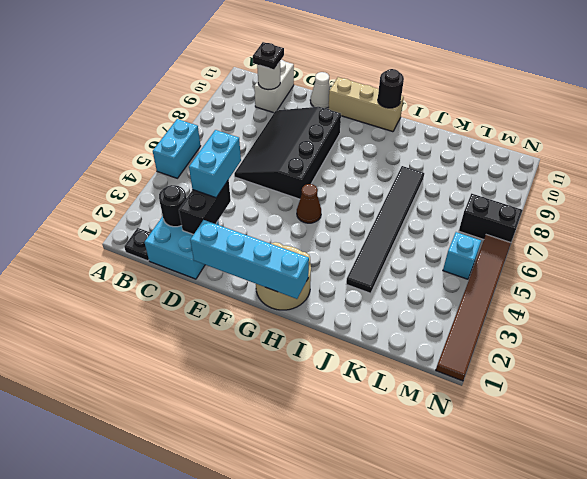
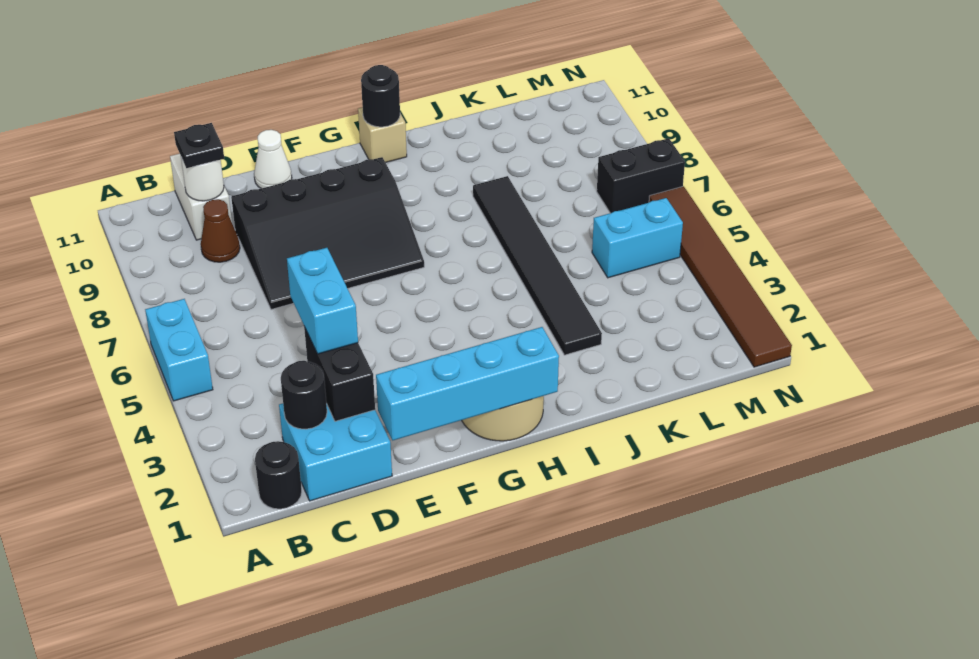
black 1x1 plate [124,228,150,261] -> black 1x1 round brick [255,441,302,509]
black 3x4 slope [234,107,341,199] -> black 3x4 slope turned to [231,157,424,310]
tan 1x3 brick [328,77,404,132] -> tan 1x1 brick [358,107,407,163]
brown 1x1 cone [297,184,321,223] -> brown 1x1 cone moved to [201,199,240,262]
cyan 1x1 brick [443,232,481,279] -> cyan 1x2 brick [592,198,683,278]

